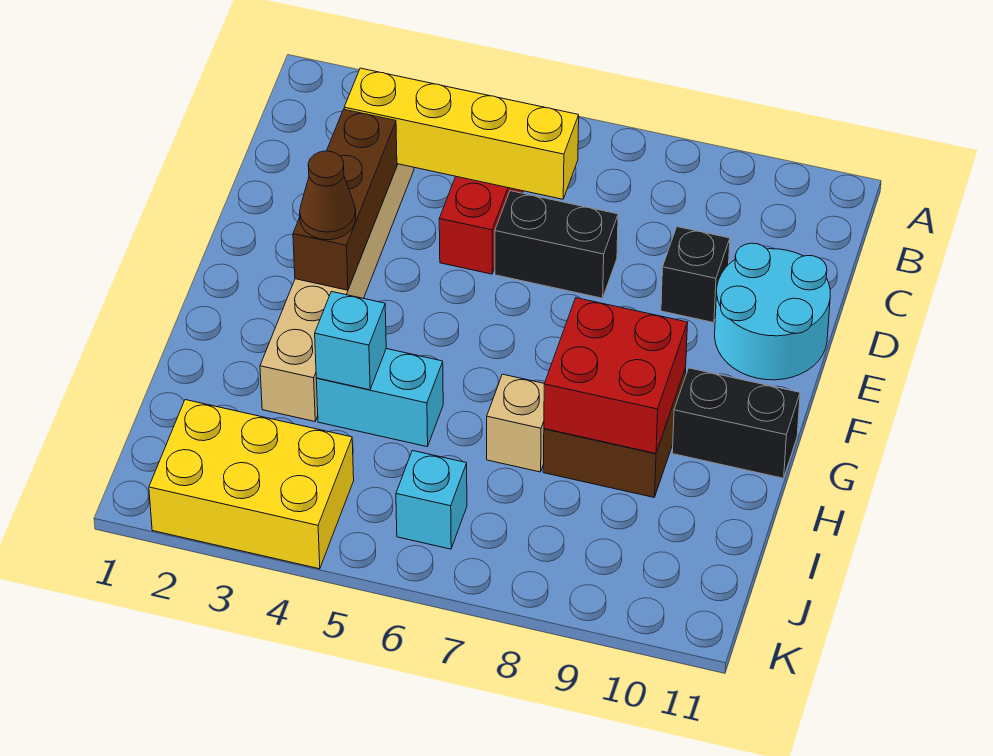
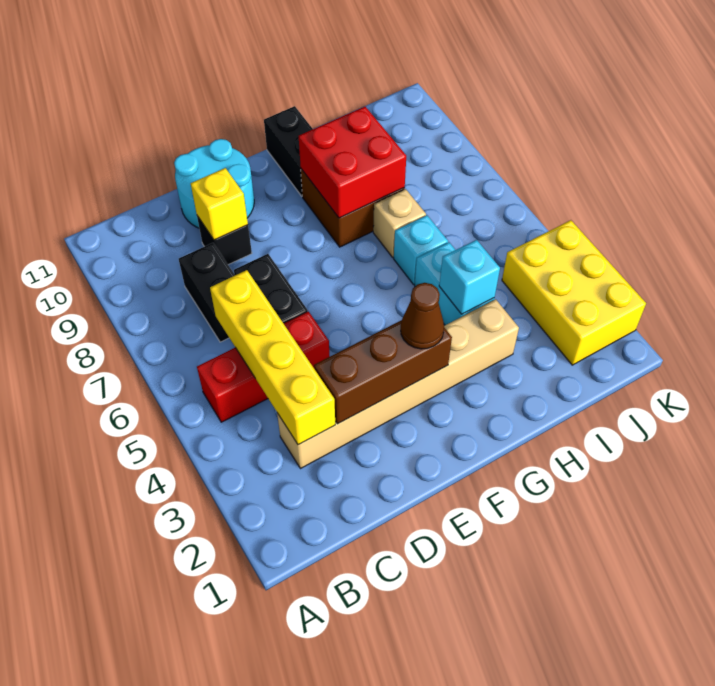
none -> black 1x2 brick [179,243,235,342]
none -> yellow 1x1 brick [191,168,248,240]
cyan 1x1 brick [396,451,467,549] -> cyan 1x1 brick moved to [394,215,448,284]

